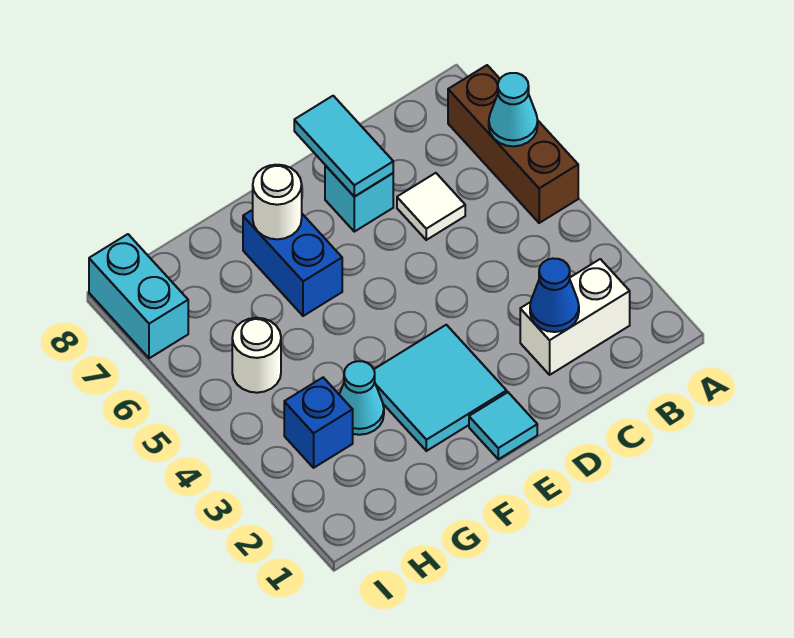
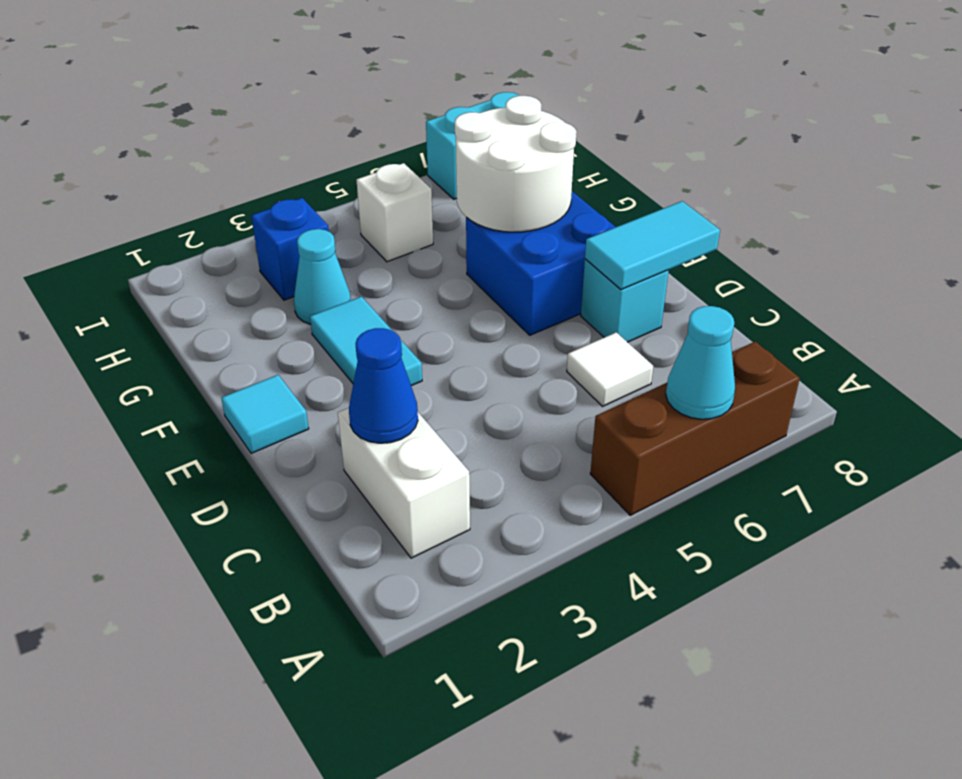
cyan 2x2 tile [374,325,507,451] -> cyan 1x2 tile [310,296,422,386]
blue 1x2 brick [243,210,342,316] -> blue 2x2 brick [466,192,615,335]
white 1x1 round brick [253,165,302,239] -> white 2x2 round brick [455,96,577,232]
white 1x1 round brick [232,318,281,393] -> white 1x1 brick [357,163,433,262]

